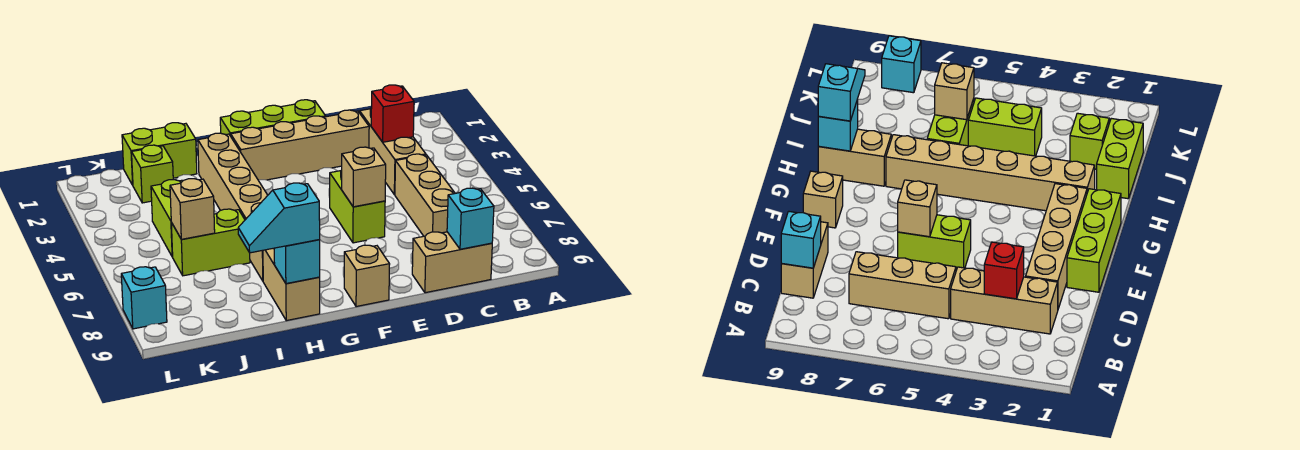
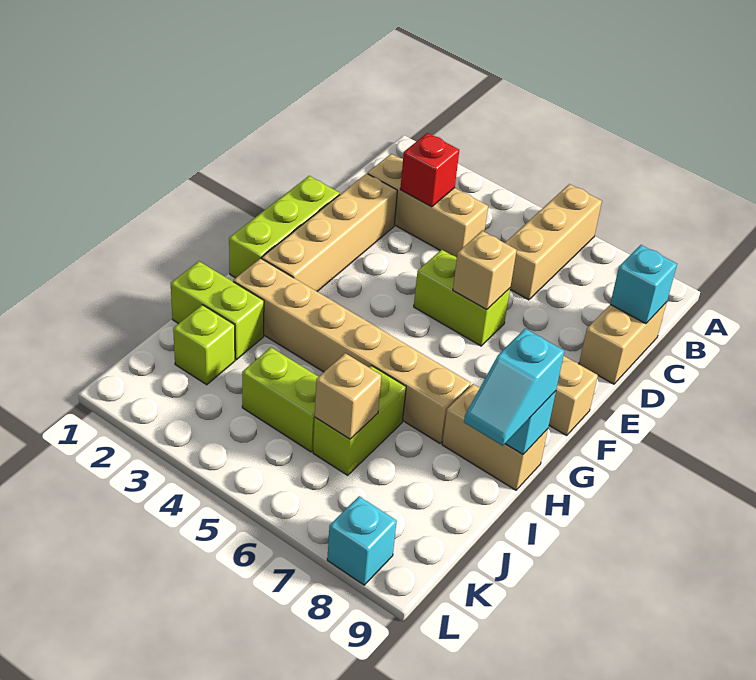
tan 1x3 brick [395,154,455,236] -> tan 1x3 brick turned to [505,184,602,300]
lime 1x2 brick [122,123,197,185] -> lime 1x2 brick turned to [171,261,264,360]

